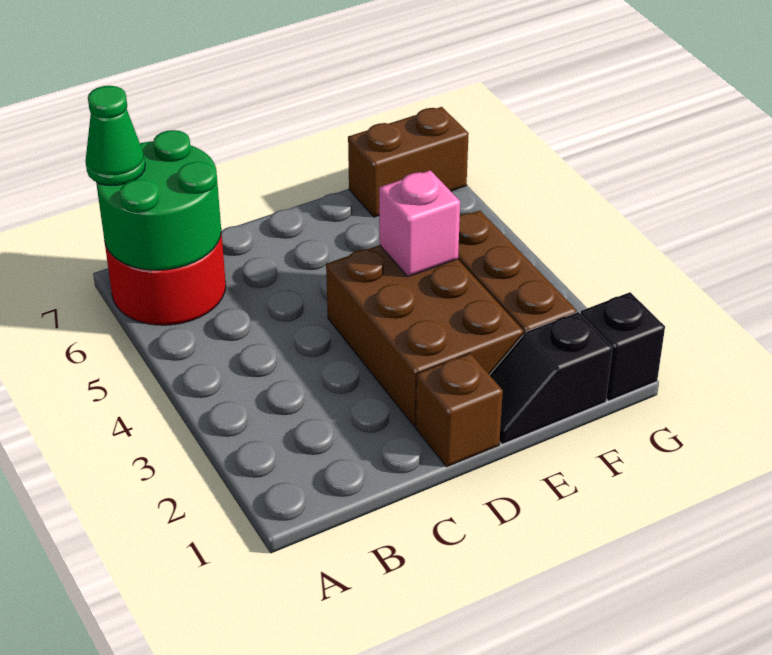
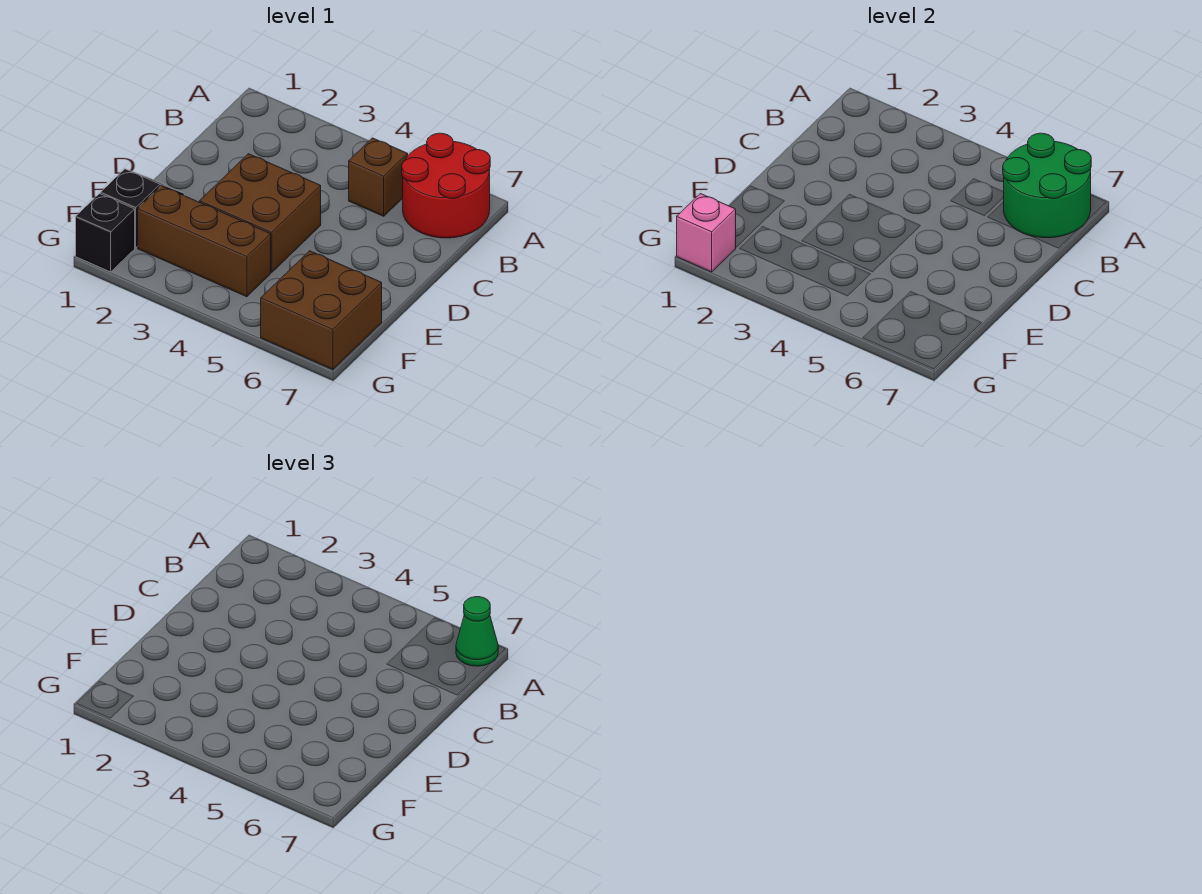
brown 1x1 brick [416,353,503,467] -> brown 1x1 brick moved to [349,138,408,216]
brown 2x3 brick [326,245,523,426] -> brown 2x2 brick [200,154,321,273]
pink 1x1 brick [379,170,460,277] -> pink 1x1 brick moved to [677,194,736,272]
brown 1x2 brick [348,107,469,217] -> brown 2x2 brick [261,251,382,370]

